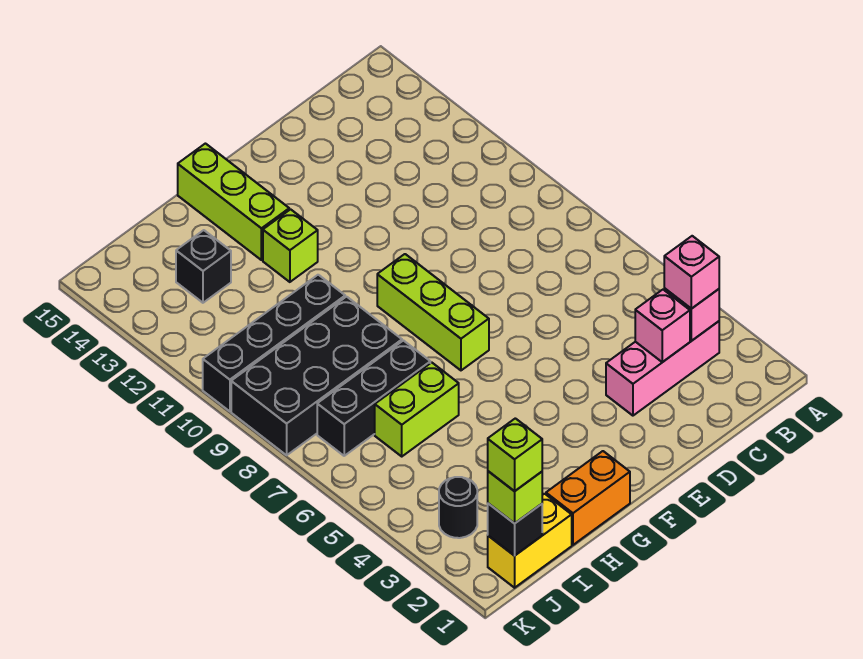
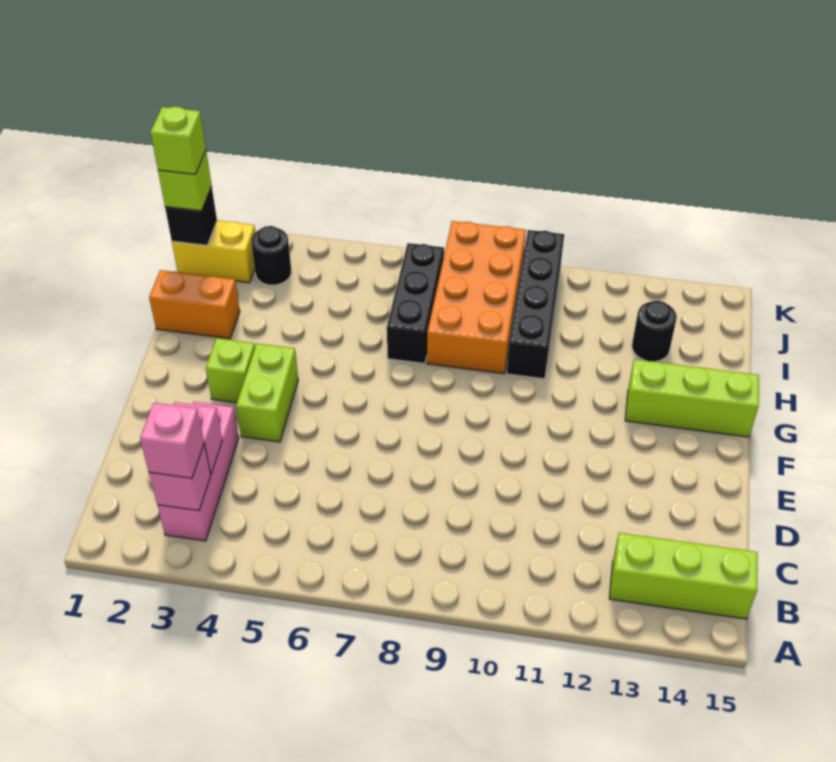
lime 1x3 brick [377,254,489,370] -> lime 1x3 brick moved to [609,533,758,619]
orange 1x2 brick [546,451,630,545] -> orange 1x2 brick turned to [149,270,240,339]
lime 1x1 brick [263,209,318,282] -> lime 1x1 brick moved to [206,338,255,403]
lime 1x2 brick [375,363,459,456] -> lime 1x2 brick moved to [236,343,298,442]
black 2x4 brick [231,297,402,455] -> orange 2x4 brick [427,221,526,374]
yellow 1x2 brick [488,494,572,588] -> yellow 1x2 brick turned to [172,221,255,283]
black 1x1 brick [176,230,231,303] -> black 1x1 round brick [632,301,677,362]

